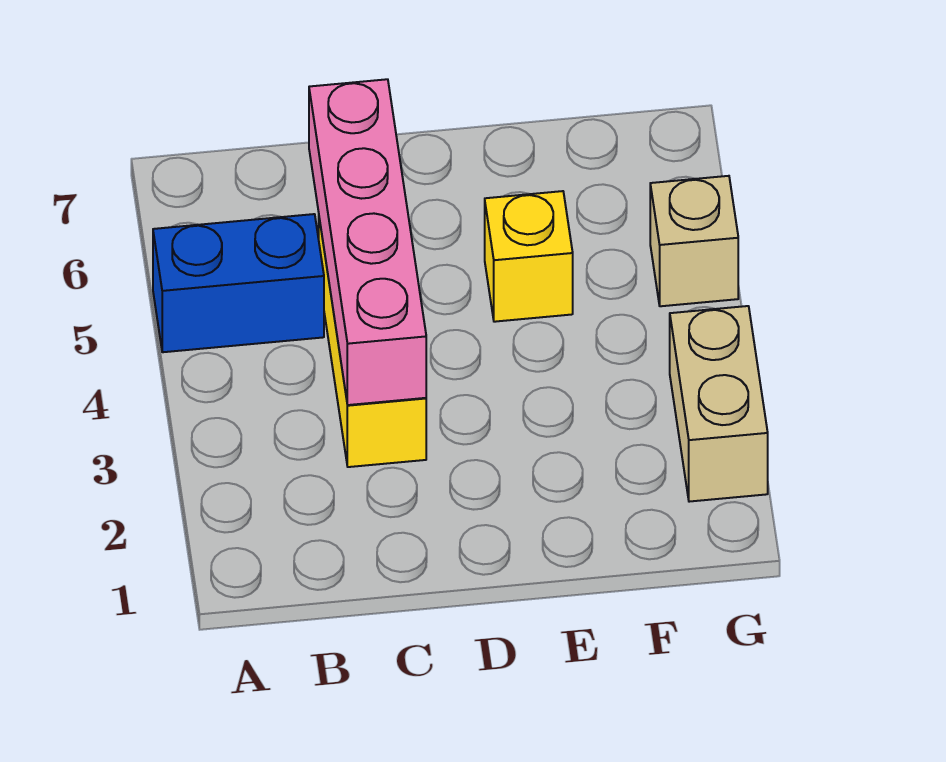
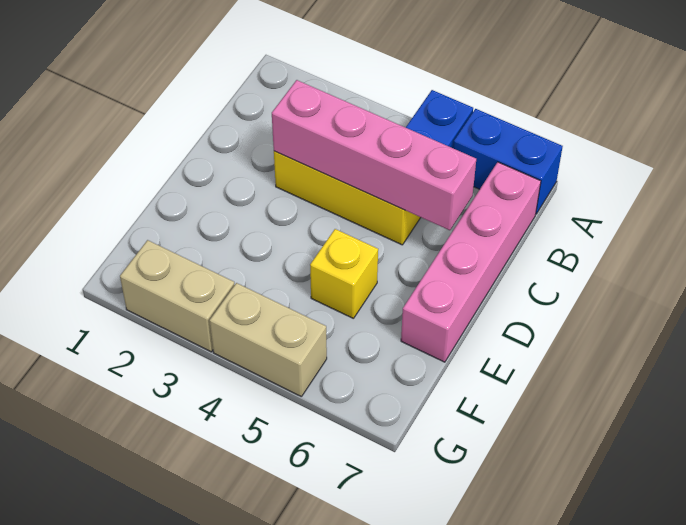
none -> blue 1x2 brick [453,109,563,214]
none -> pink 1x4 brick [401,162,541,362]
tan 1x1 brick [650,176,738,306] -> tan 1x2 brick [210,283,327,397]

